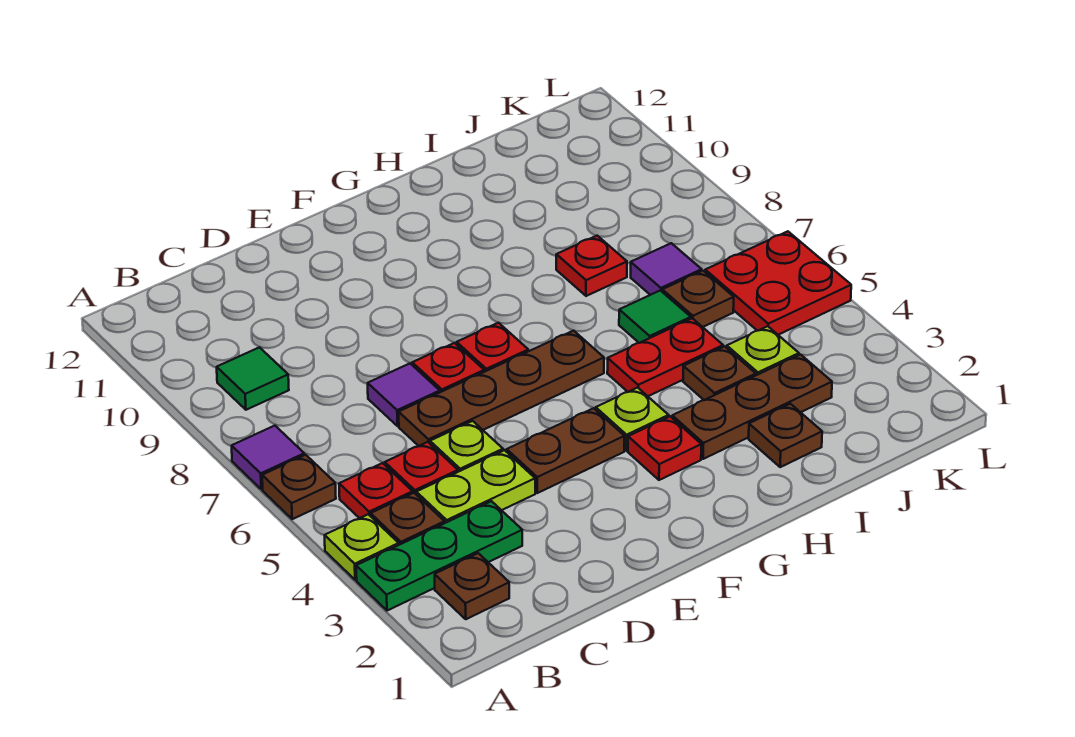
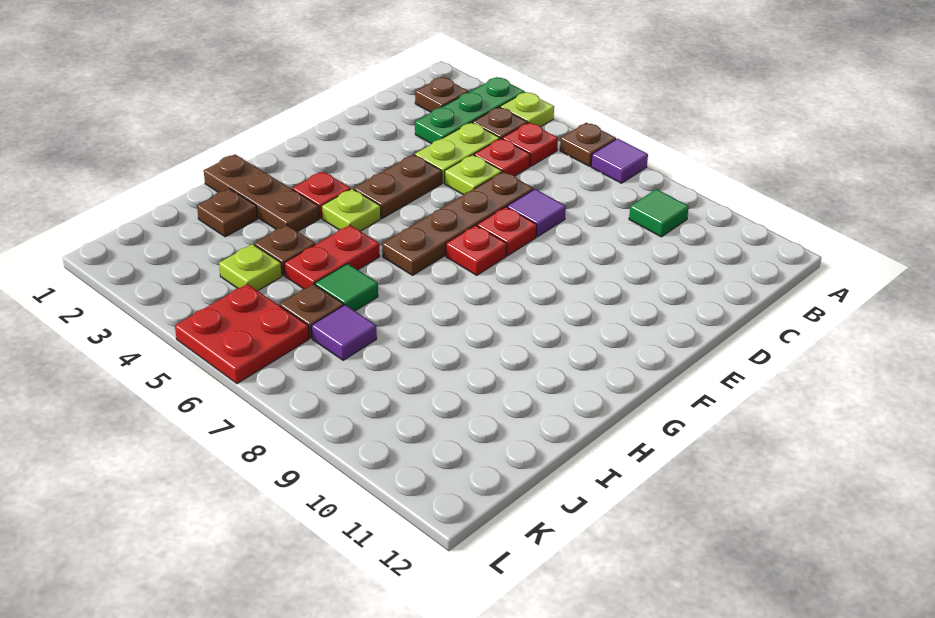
brown 1x3 plate [672,355,832,459] -> brown 1x3 plate turned to [204,154,319,232]
red 1x1 plate [556,236,627,296] -> none

